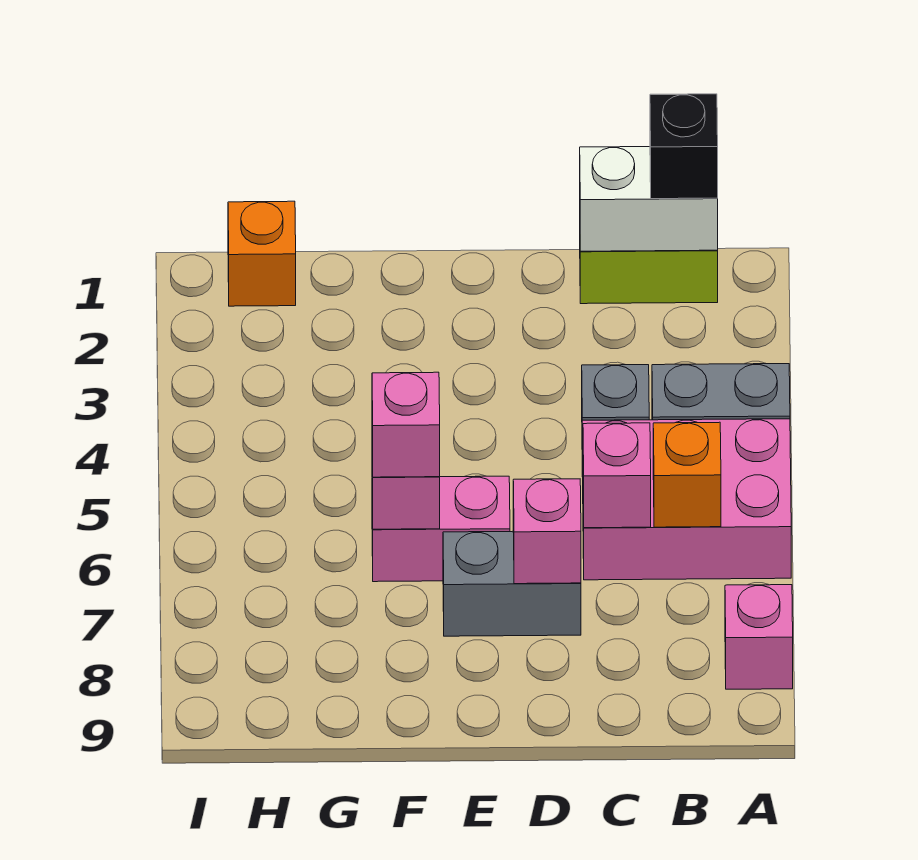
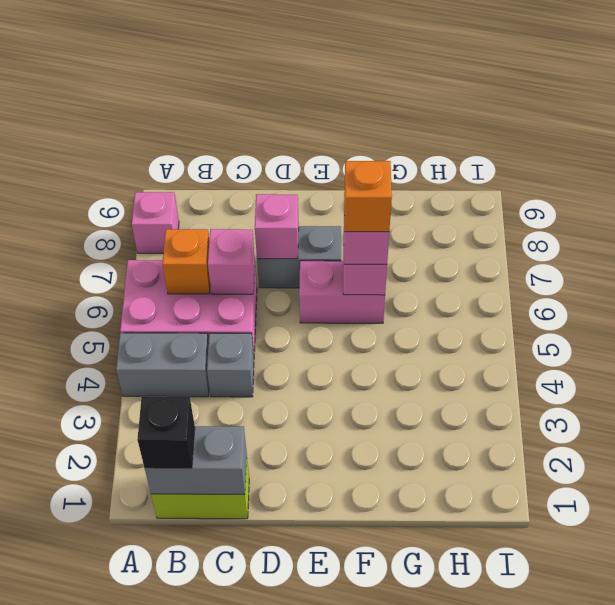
white 1x2 brick [580,147,718,251] -> grey 1x2 brick [145,426,247,495]
orange 1x1 brick [228,201,296,306] -> orange 1x1 brick moved to [344,161,392,232]

